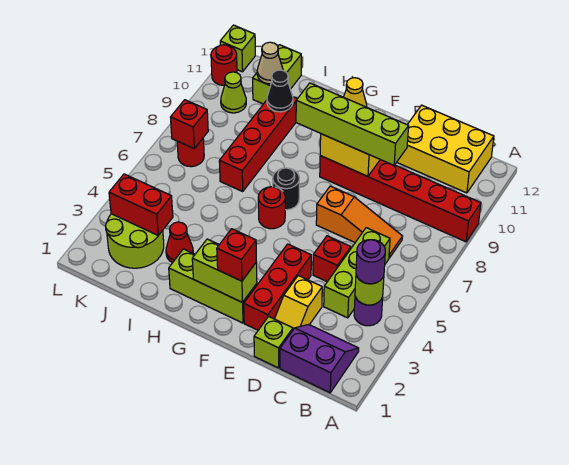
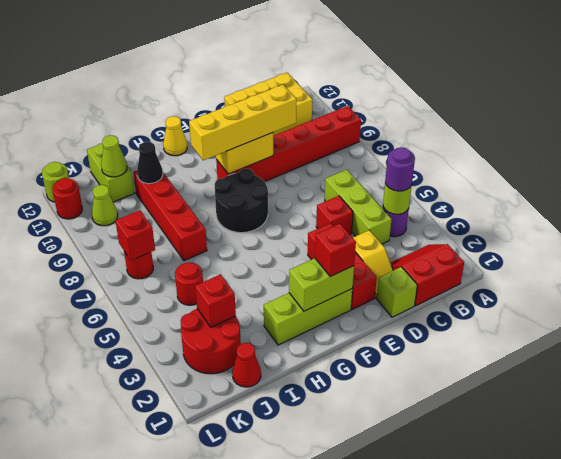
purple 2x2 slope [280,324,359,393] -> red 2x2 slope [391,244,464,306]
orange 1x3 slope [316,186,403,258] -> none
lime 1x4 brick [296,83,409,165] -> yellow 1x4 brick [189,85,296,160]
red 1x1 round brick [258,187,285,229] -> red 1x1 round brick moved to [175,262,203,305]
black 1x1 round brick [273,168,299,210] -> black 2x2 round brick [215,169,268,233]
red 1x1 cone [166,222,193,263] -> red 1x1 cone moved to [232,343,261,387]
lime 2x2 round brick [105,214,164,268] -> red 2x2 round brick [180,309,241,374]
red 1x2 brick [109,174,173,236] -> red 1x1 brick [195,274,236,327]
tan 1x1 cone [257,42,283,84] -> lime 1x1 cone [101,135,127,177]
lime 1x1 brick [220,25,255,72] -> lime 1x1 round brick [42,162,69,202]

